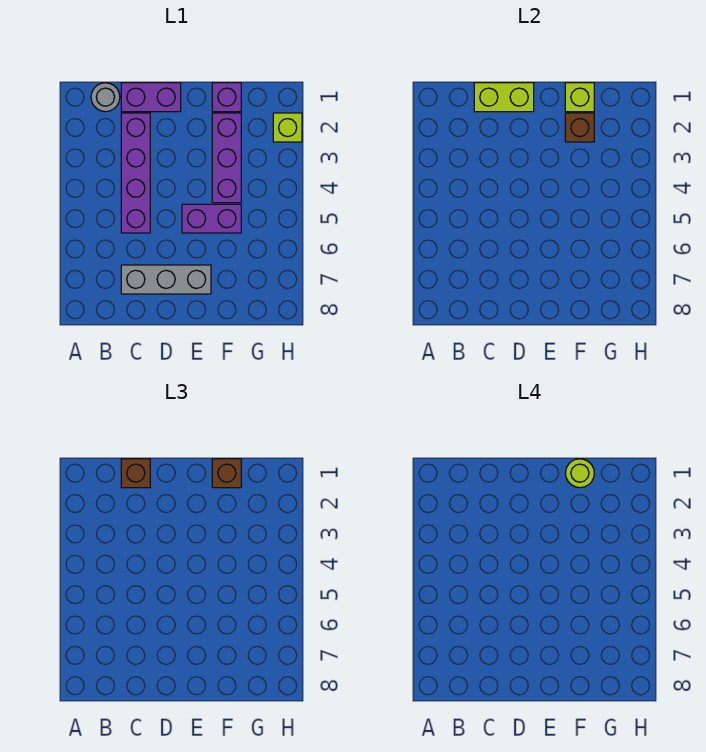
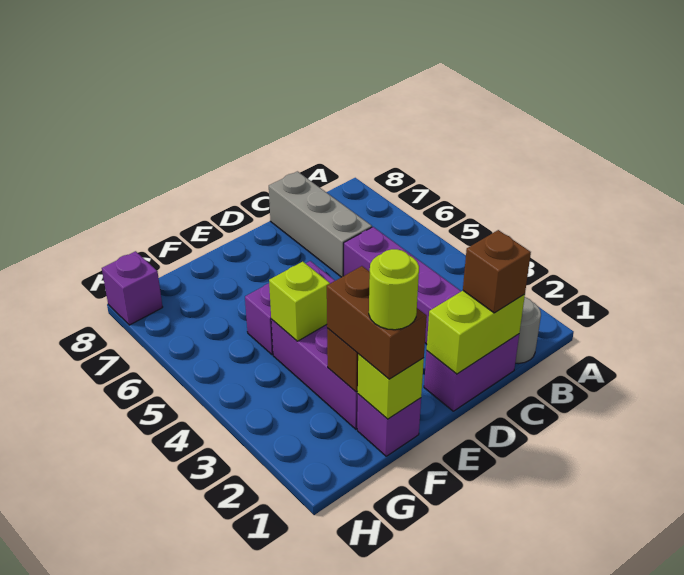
grey 1x3 brick [121,265,211,294] -> grey 1x3 brick turned to [269,171,372,277]
brown 1x1 brick [212,459,241,488] -> brown 1x2 brick [327,266,427,379]
lime 1x1 brick [273,113,302,142] -> lime 1x1 brick moved to [269,262,330,341]
none -> purple 1x1 brick [102,251,163,325]

